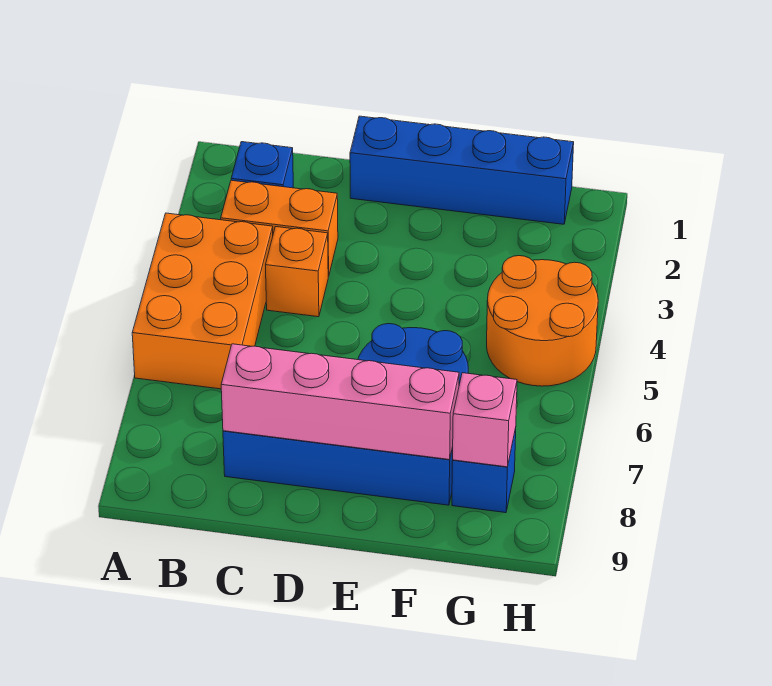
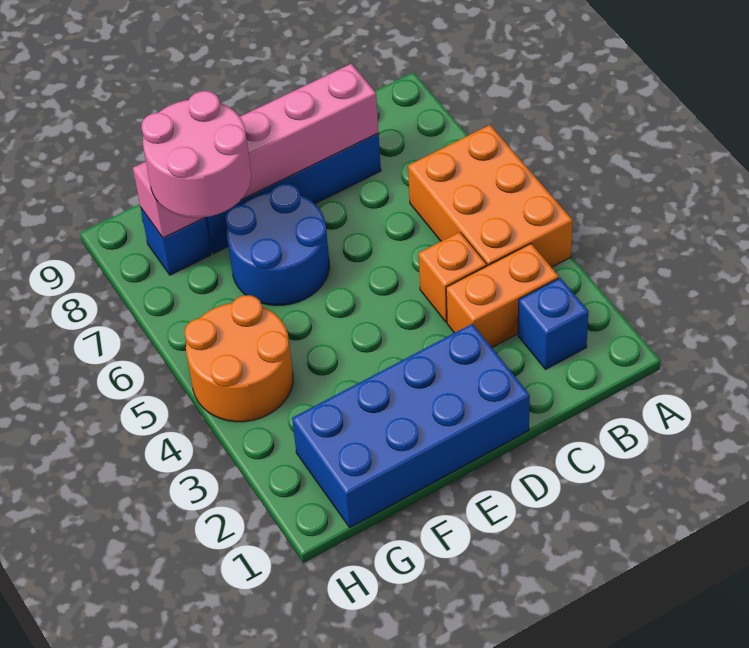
blue 1x4 brick [350,116,574,224] -> blue 2x4 brick [292,324,530,527]
none -> pink 2x2 round brick [142,91,251,218]

